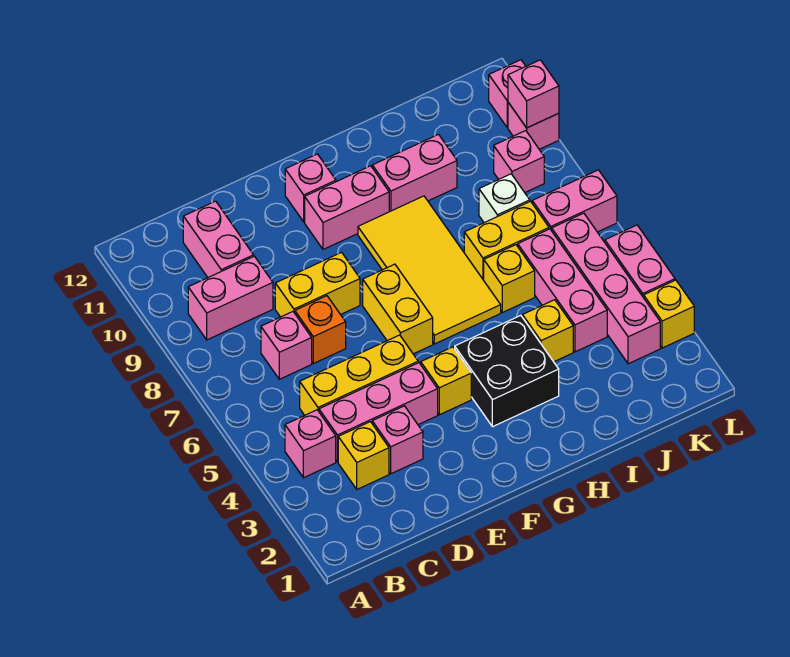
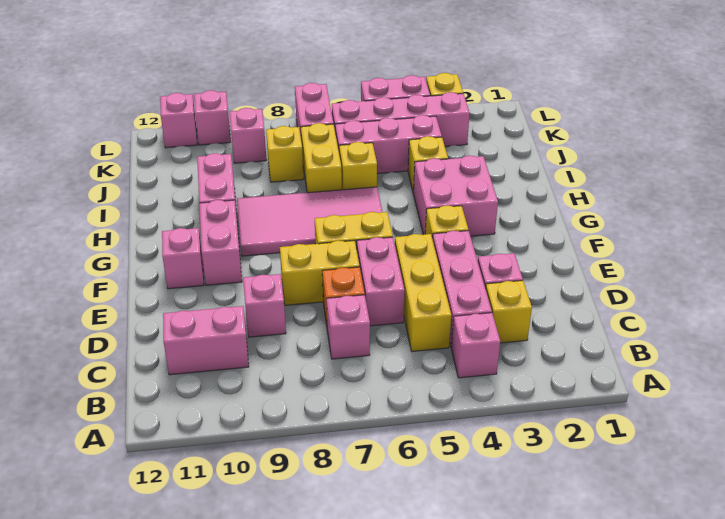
pink 1x2 brick [188,256,273,340] -> pink 1x2 brick moved to [357,237,405,326]
yellow 1x2 brick [275,252,360,317] -> yellow 1x2 brick turned to [280,241,360,305]
black 2x2 brick [455,315,559,427] -> pink 2x2 brick [413,156,498,236]
yellow 2x4 tile [358,196,501,344] -> pink 2x4 tile [237,187,382,256]
white 1x1 brick [479,174,530,223] -> yellow 1x1 brick [266,126,304,182]
pink 1x1 brick [508,60,559,128] -> pink 1x1 brick moved to [243,274,286,337]

